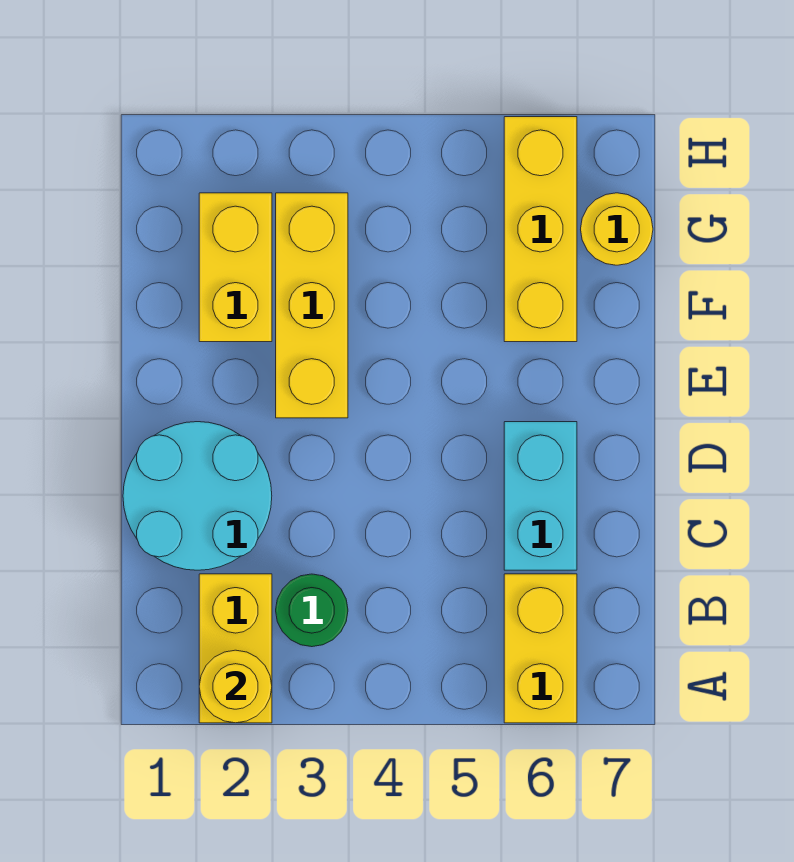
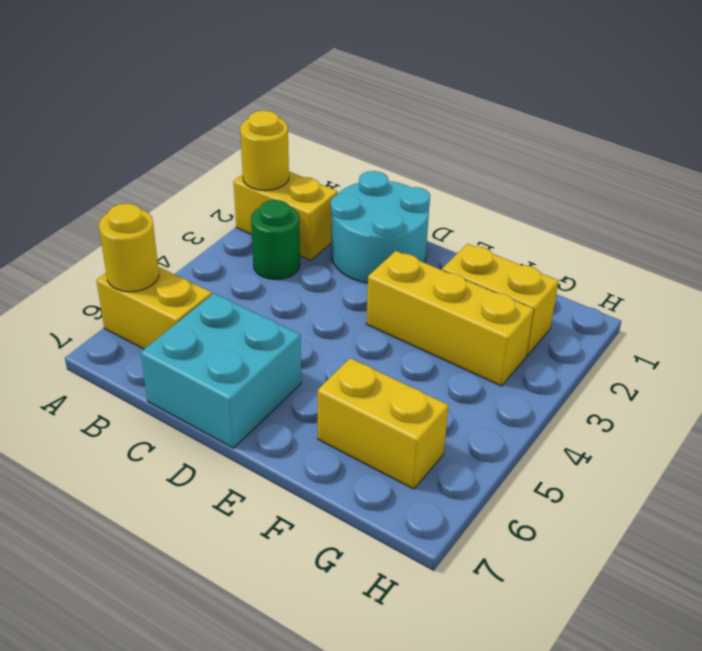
cyan 1x2 brick [504,422,577,570] -> cyan 2x2 brick [141,293,301,448]
yellow 1x3 brick [504,117,577,342] -> yellow 1x2 brick [318,358,449,489]
yellow 1x1 round brick [581,193,653,265] -> yellow 1x1 round brick moved to [99,204,159,292]

